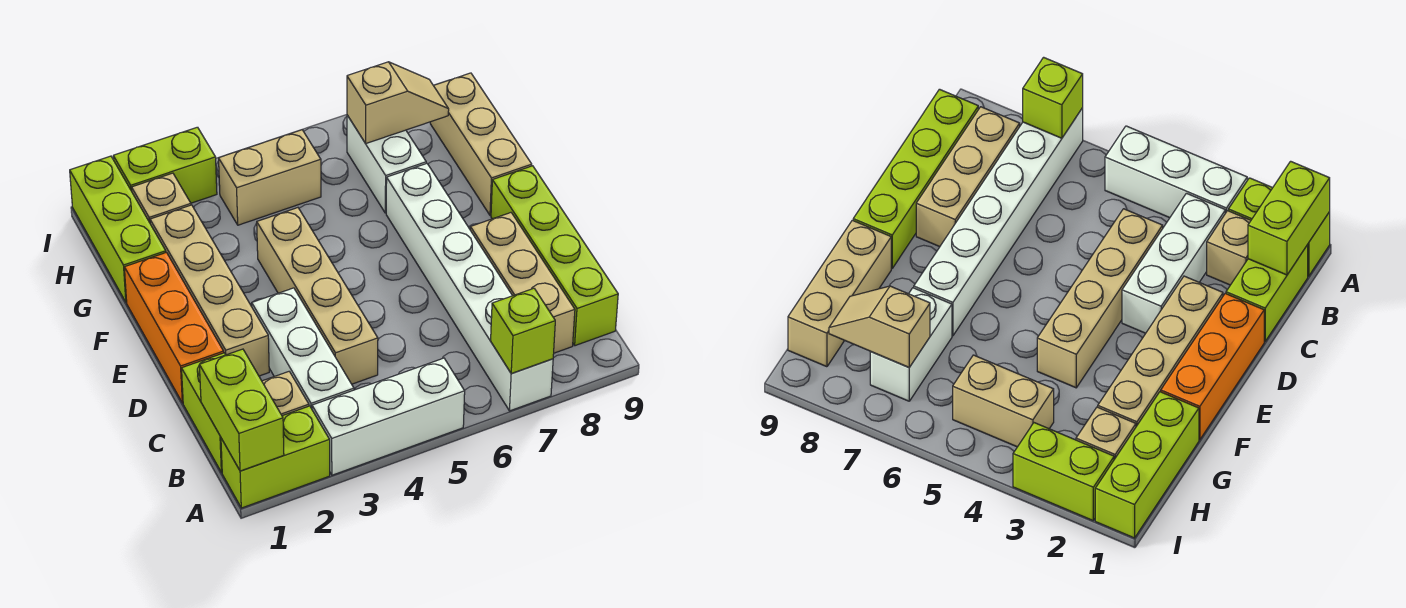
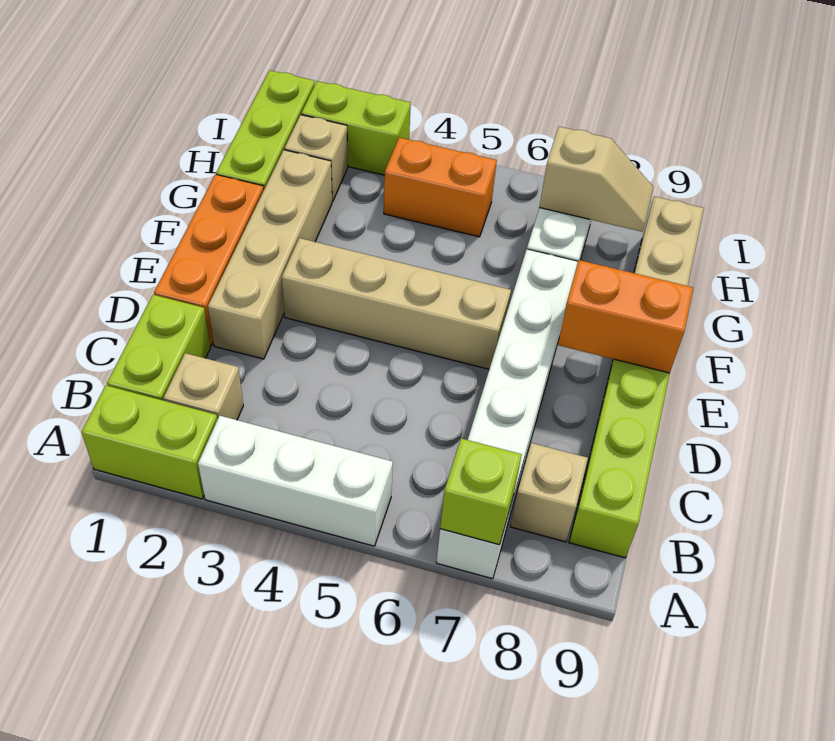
lime 1x2 brick [199,349,284,471] -> none
white 1x3 brick [252,288,354,409] -> none
tan 1x3 brick [470,213,575,353] -> tan 1x1 brick [510,443,588,542]
tan 1x4 brick [257,208,378,384] -> tan 1x4 brick turned to [282,238,511,369]
none -> orange 1x2 brick [558,260,693,373]
tan 1x2 brick [219,130,321,225] -> orange 1x2 brick [384,138,497,237]

